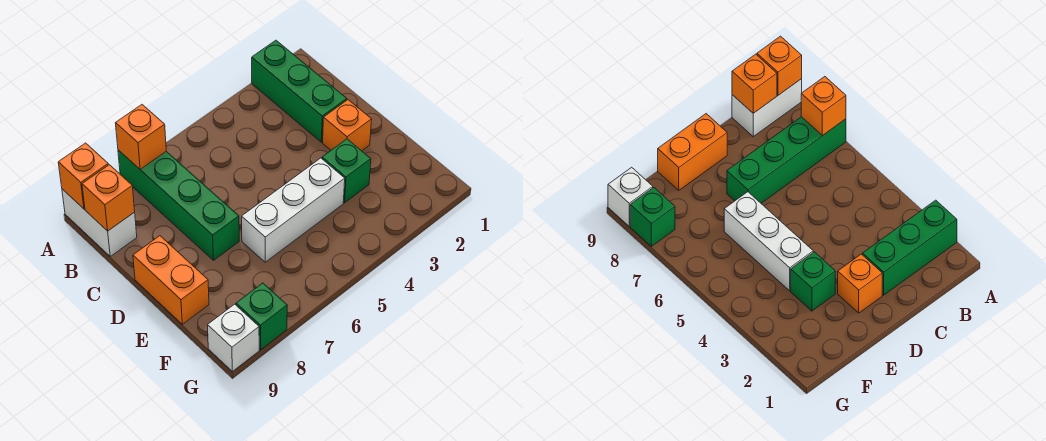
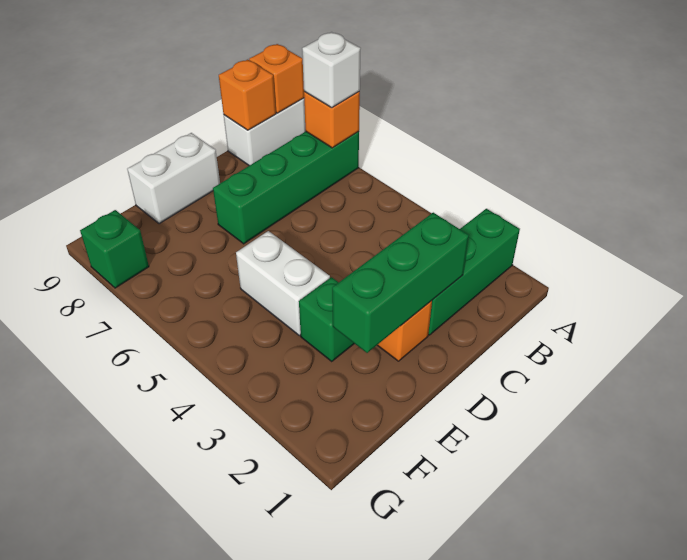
none -> green 1x3 brick [332,213,469,353]
orange 1x2 brick [133,236,209,324] -> white 1x2 brick [127,133,220,224]
white 1x3 brick [242,158,345,262] -> white 1x2 brick [236,231,330,336]
white 1x1 brick [208,304,259,371] -> white 1x1 brick moved to [302,32,361,108]

